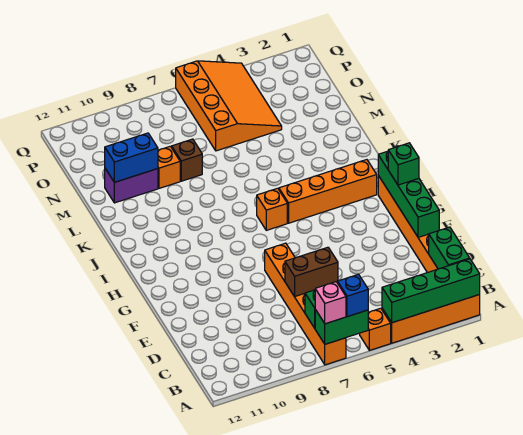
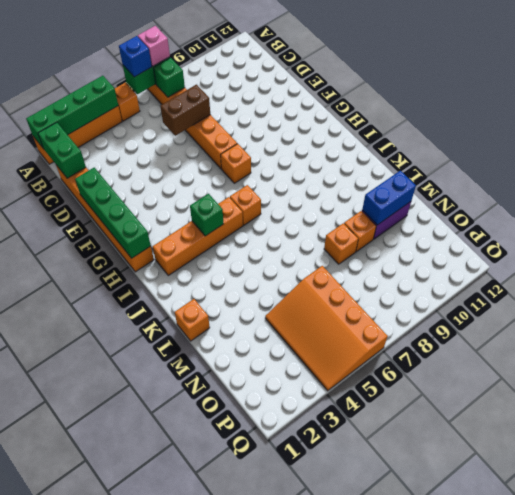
green 1x1 brick [388,143,419,185] -> green 1x1 brick moved to [190,194,223,236]
none -> orange 1x1 brick [221,144,251,183]
none -> orange 1x1 brick [175,299,210,341]
brown 1x1 brick [172,139,202,181] -> orange 1x1 brick [324,223,358,264]

